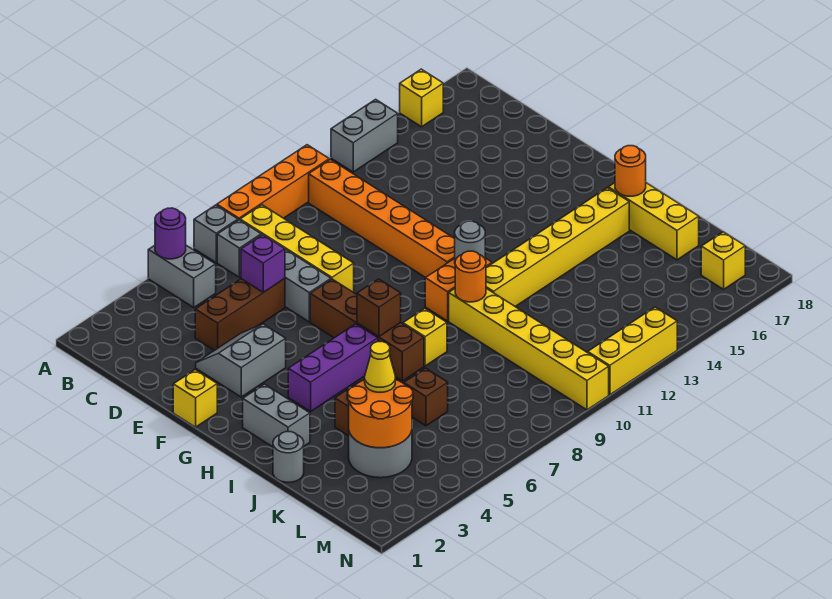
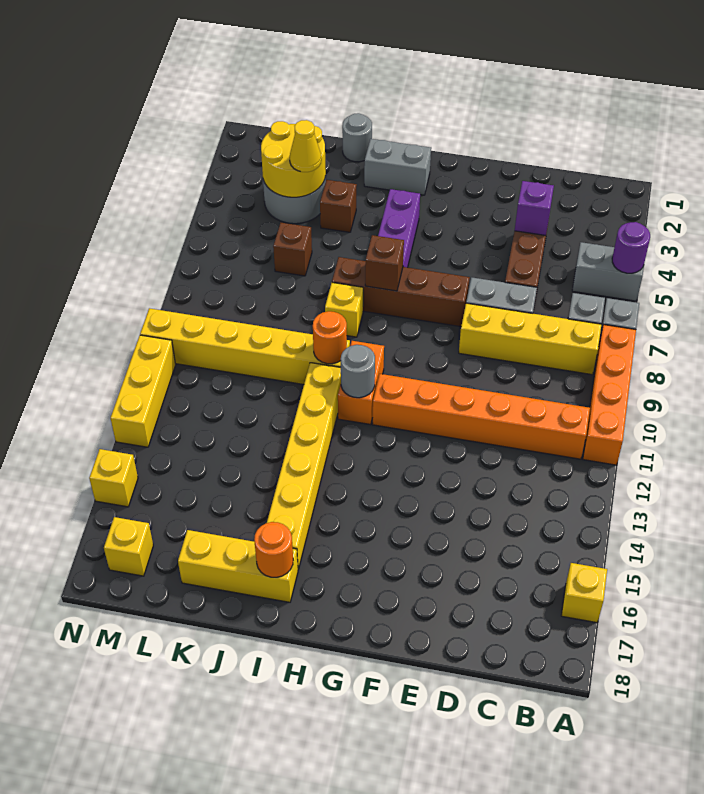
grey 1x2 brick [331,99,398,172] -> none
purple 1x1 brick [241,235,285,292] -> purple 1x1 brick moved to [515,181,554,235]
grey 2x2 slope [196,324,286,397] -> none
yellow 1x1 brick [173,370,217,427] -> yellow 1x1 brick moved to [89,449,138,507]
orange 2x2 round brick [347,380,413,448] -> yellow 2x2 round brick [261,121,326,197]

